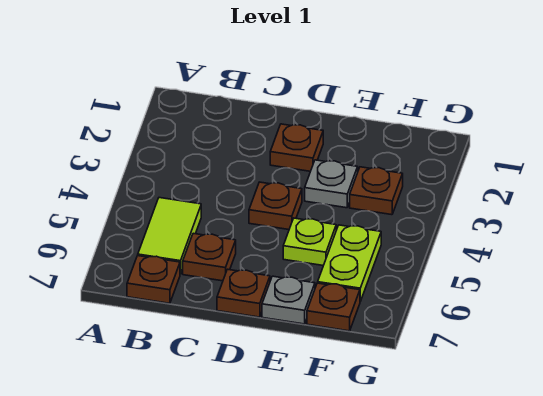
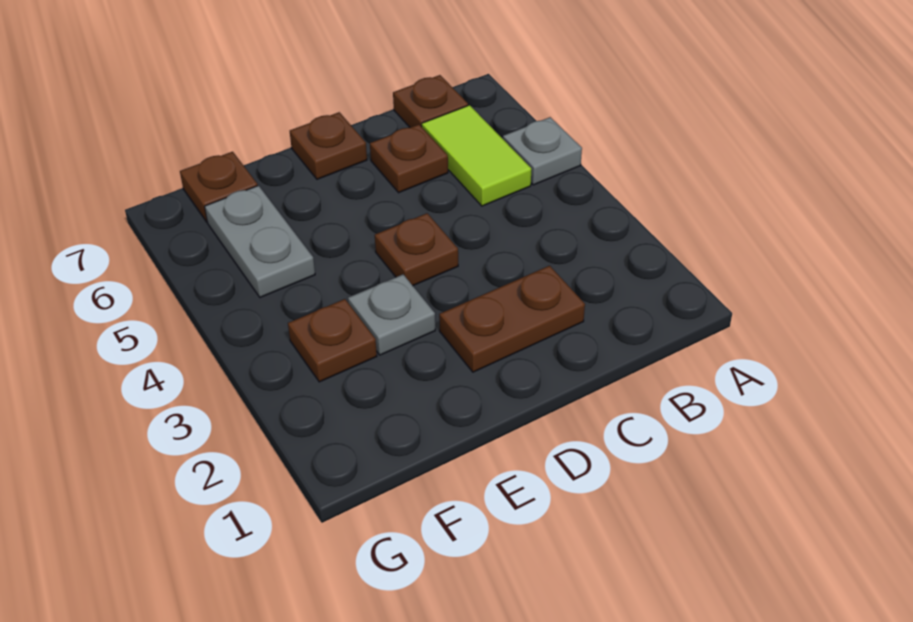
brown 1x1 plate [270,124,323,171] -> brown 1x2 plate [439,266,585,372]
lime 1x1 plate [283,218,336,266] -> none
grey 1x1 plate [262,276,315,324] -> grey 1x1 plate moved to [503,117,582,185]
lime 1x2 plate [318,225,381,301] -> grey 1x2 plate [205,186,315,298]

